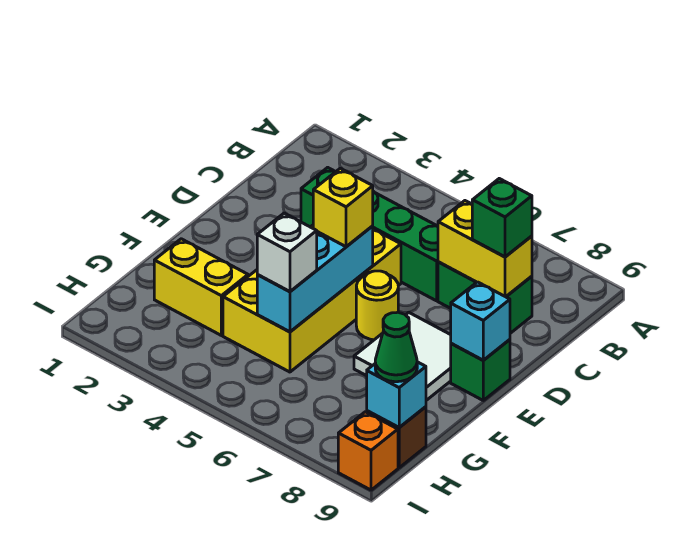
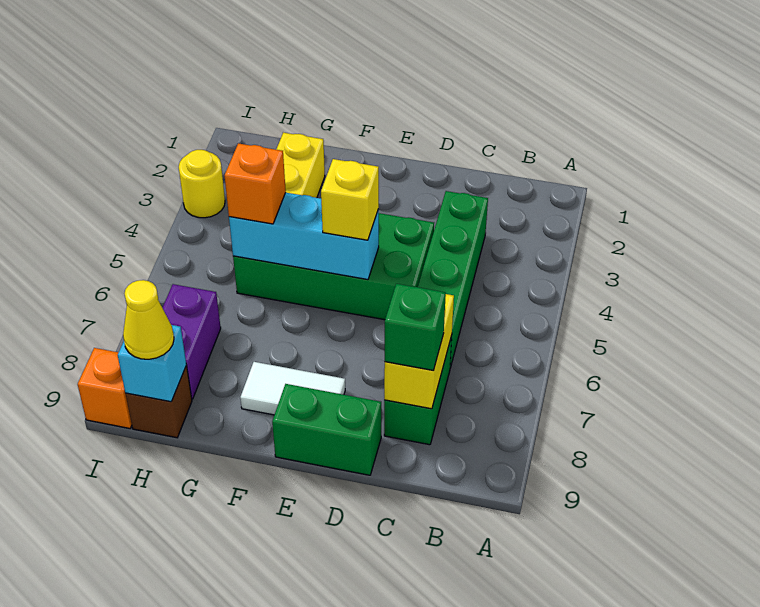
yellow 2x4 brick [223,225,401,372] -> green 2x4 brick [233,213,434,320]
yellow 1x1 round brick [356,271,398,340] -> yellow 1x1 round brick moved to [179,150,225,218]
white 2x2 tile [354,312,451,400] -> white 1x2 tile [240,362,345,415]
green 1x1 brick [451,340,510,400] -> green 1x2 brick [272,384,381,475]
cyan 1x1 brick [451,282,510,360] -> none
white 1x1 brick [257,213,317,291] -> orange 1x1 brick [225,143,286,224]
none -> purple 1x2 brick [162,284,221,399]
green 1x1 cone [375,312,417,382] -> yellow 1x1 cone [123,280,174,359]

